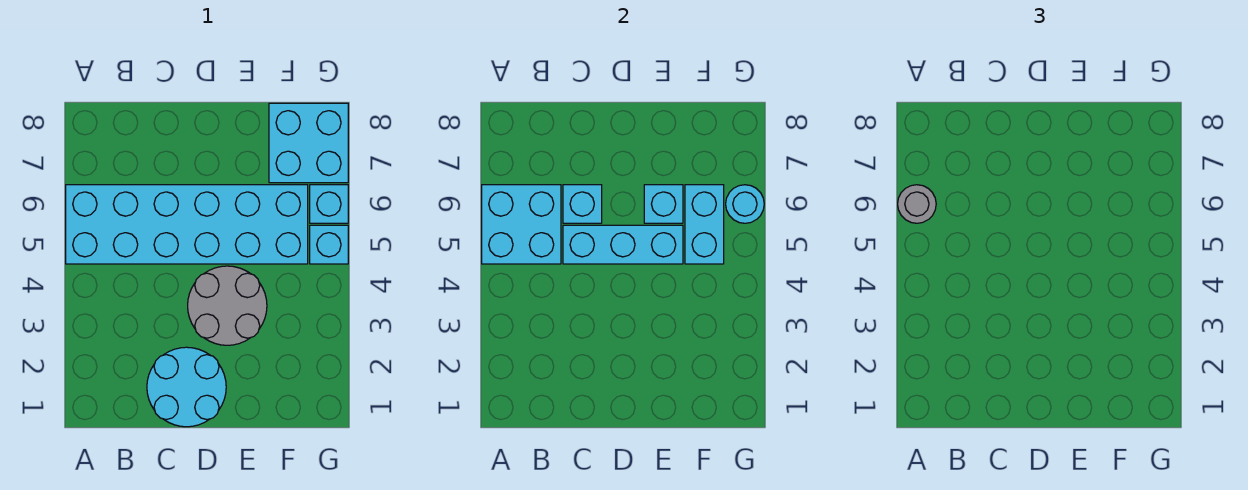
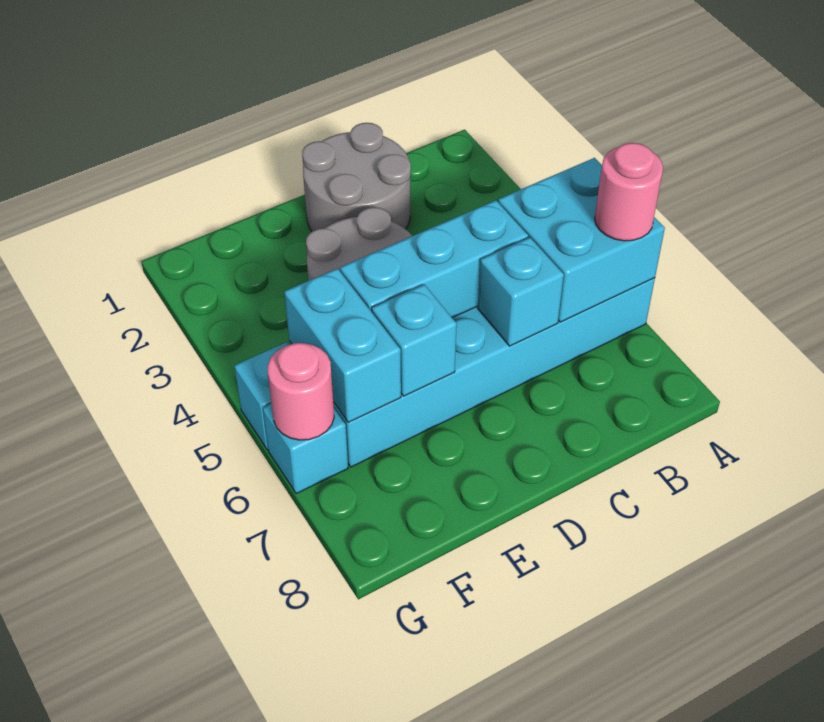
grey 1x1 round brick [898,185,936,223] -> pink 1x1 round brick [595,143,663,241]
cyan 2x2 round brick [147,347,226,427] -> grey 2x2 round brick [302,123,411,231]
cyan 2x2 brick [269,103,348,183] -> none
cyan 1x1 round brick [726,185,764,223] -> pink 1x1 round brick [268,343,334,440]

